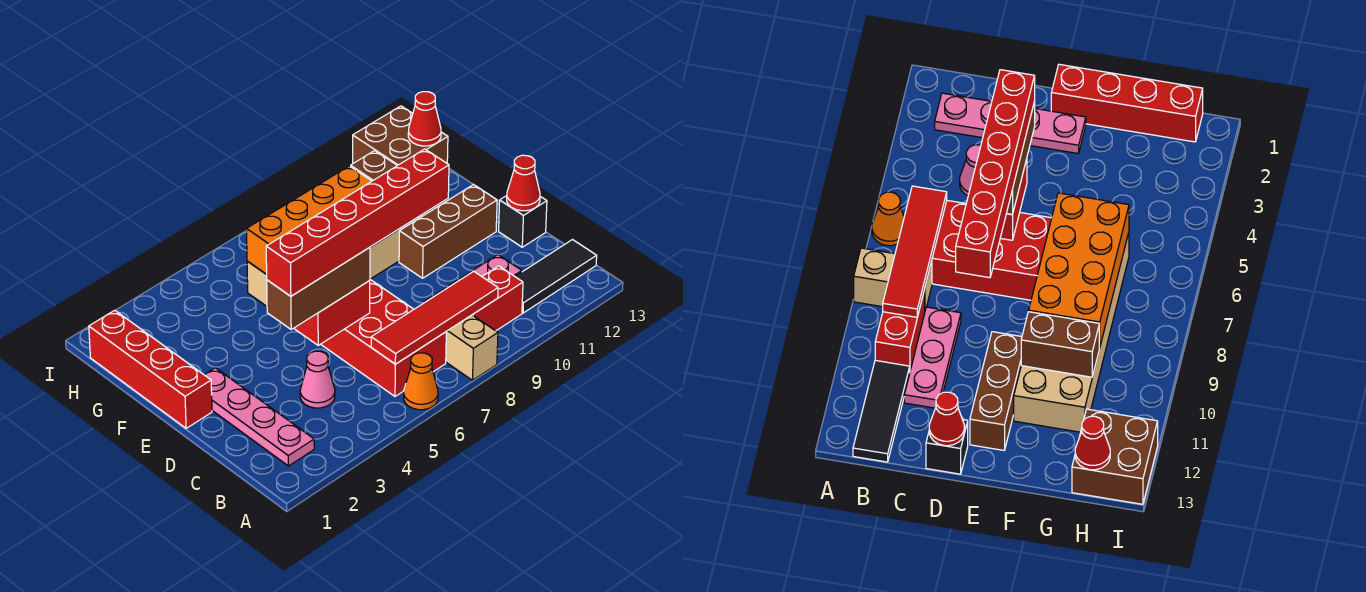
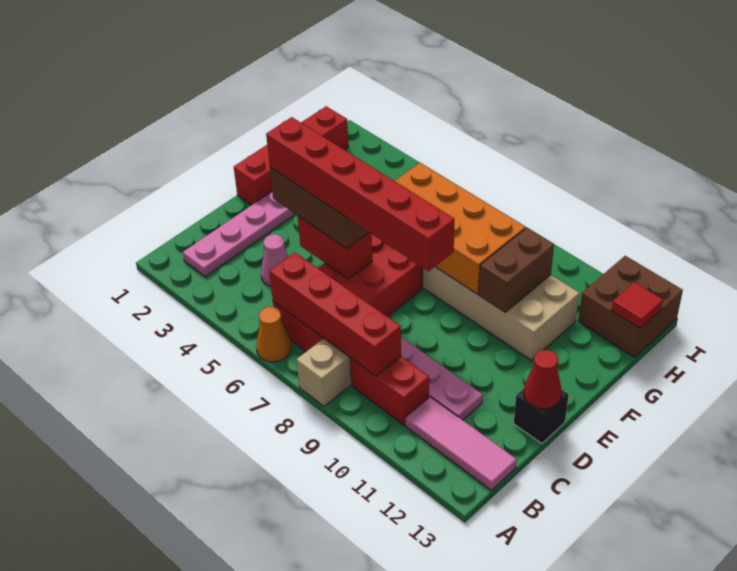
red 1x4 tile [371,271,498,364] -> red 1x4 brick [269,253,401,376]
black 1x3 tile [515,240,597,313] -> pink 1x3 tile [406,397,517,490]
brown 1x3 brick [399,184,497,278] -> none
red 1x1 cone [408,92,441,146] -> red 1x1 tile [612,282,663,328]

